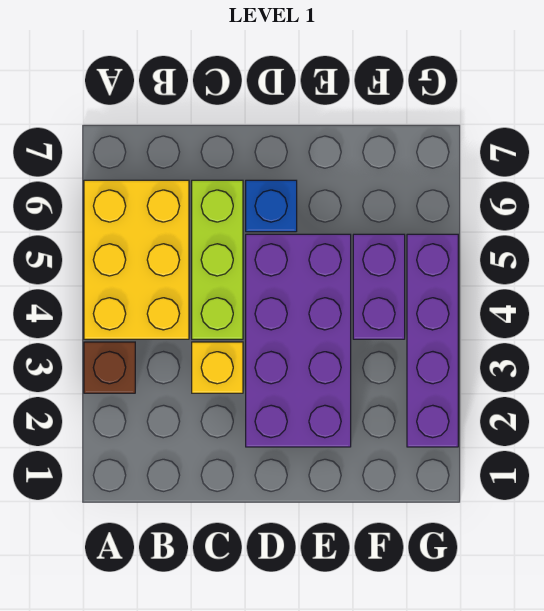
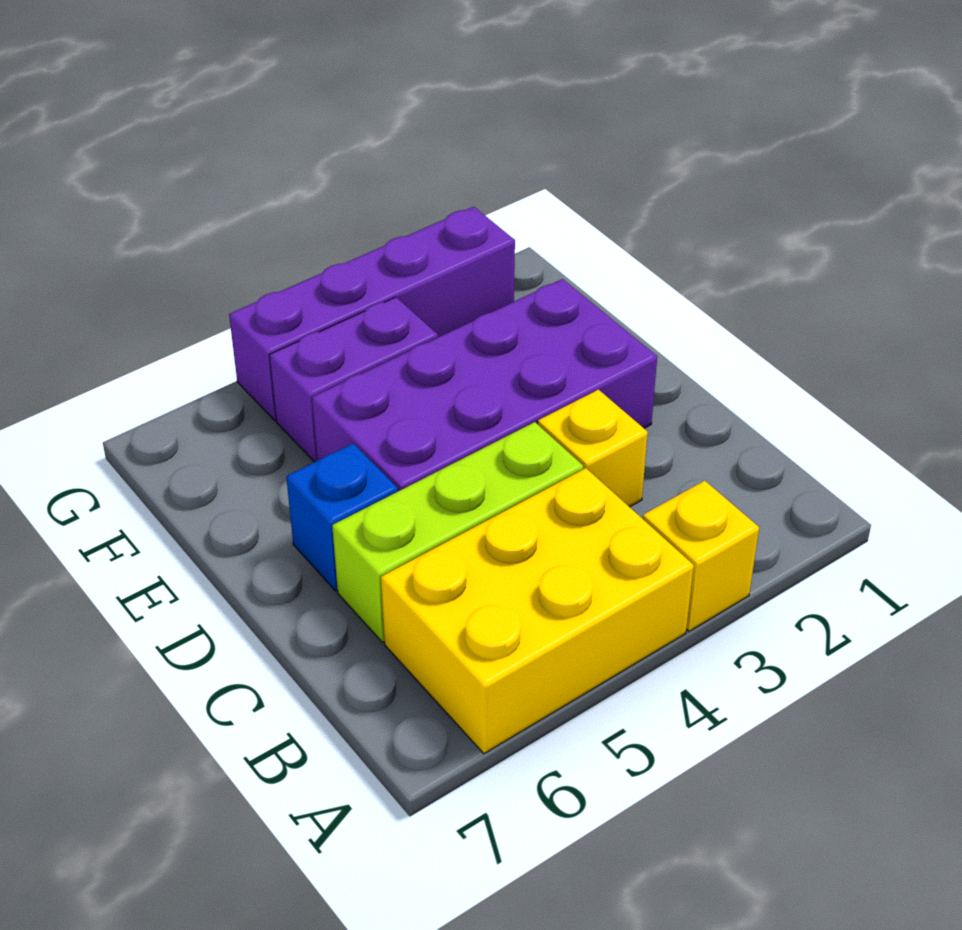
brown 1x1 brick [84,342,135,393] -> yellow 1x1 brick [643,481,759,631]

